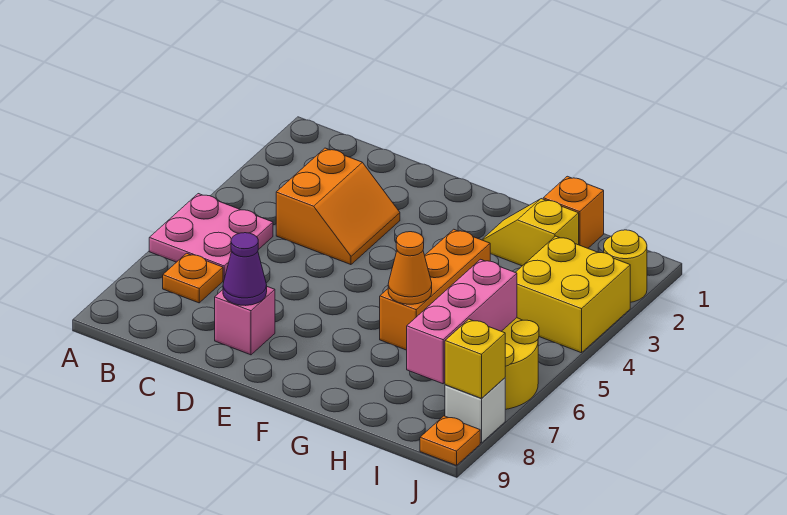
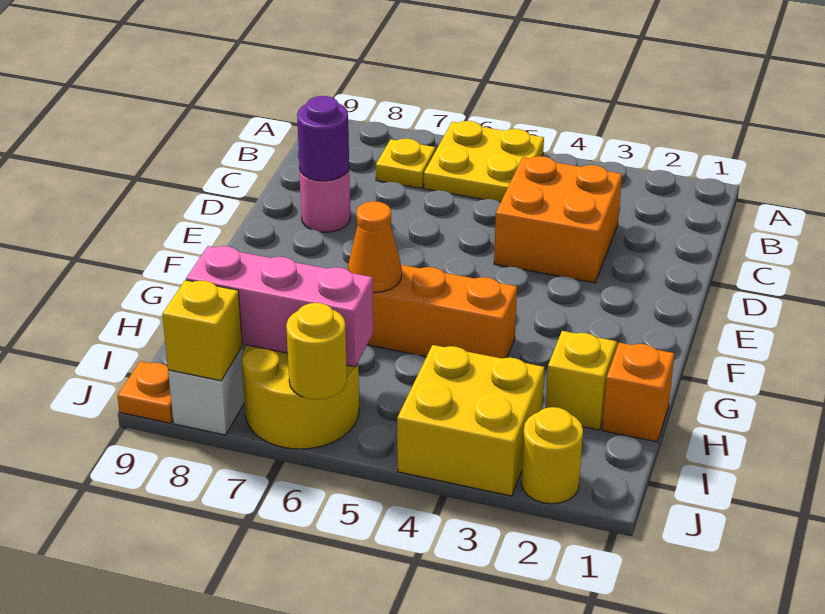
pink 2x2 plate [149,194,273,280] -> yellow 2x2 plate [424,121,544,202]
orange 1x1 plate [163,253,223,303] -> yellow 1x1 plate [376,139,435,188]
orange 2x2 slope [276,148,400,265] -> orange 2x2 brick [494,156,622,283]
pink 1x1 brick [215,287,275,355] -> pink 1x1 round brick [300,169,351,232]
purple 1x1 cone [223,233,267,306] -> purple 1x1 round brick [297,96,349,181]
none -> yellow 1x1 round brick [286,303,347,400]

